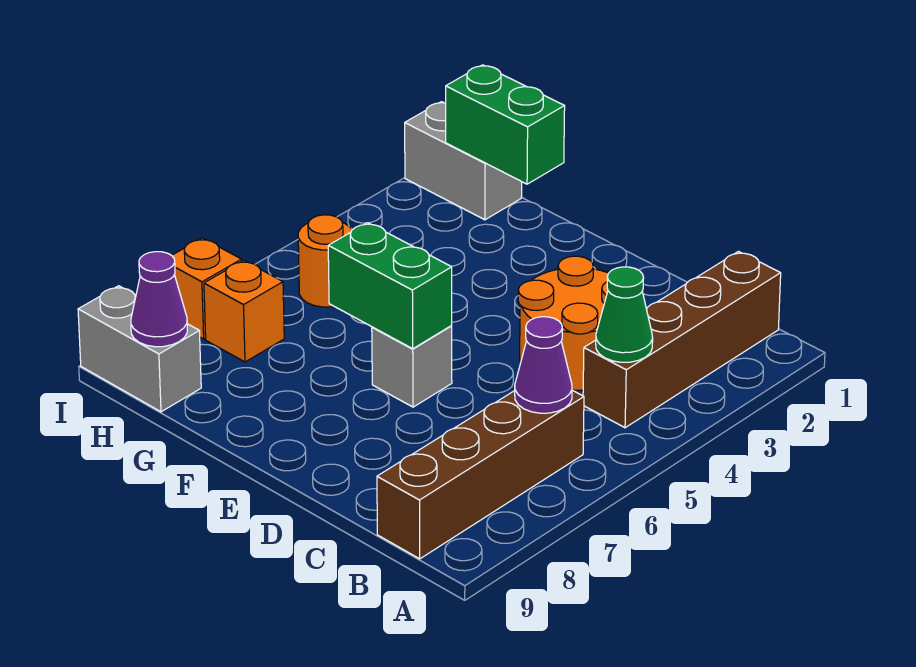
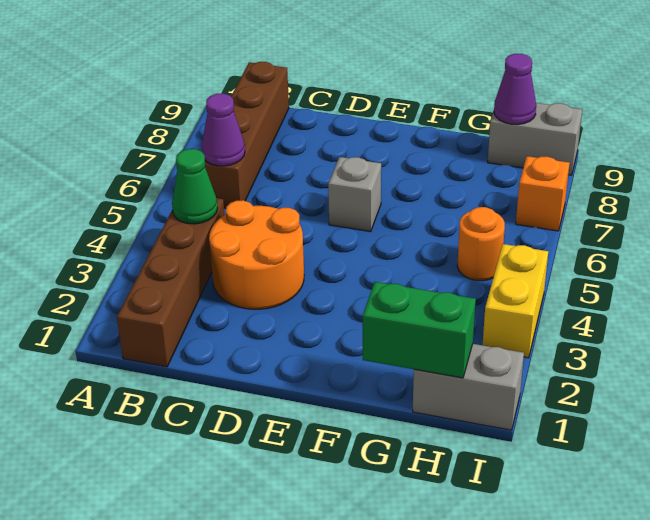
green 1x2 brick [328,223,452,349] -> none
orange 1x1 brick [204,260,284,362] -> none
none -> yellow 1x2 brick [483,244,548,358]

